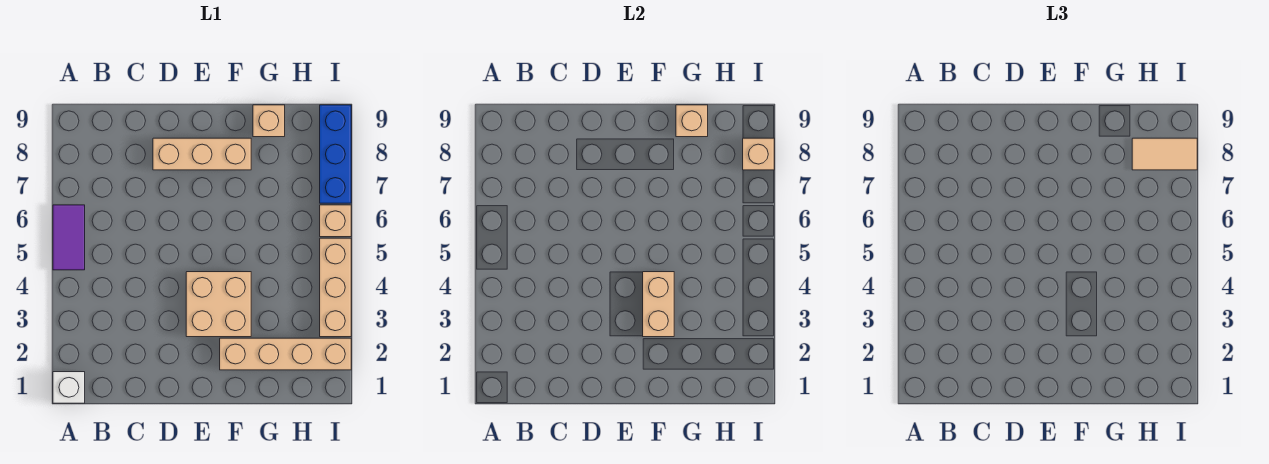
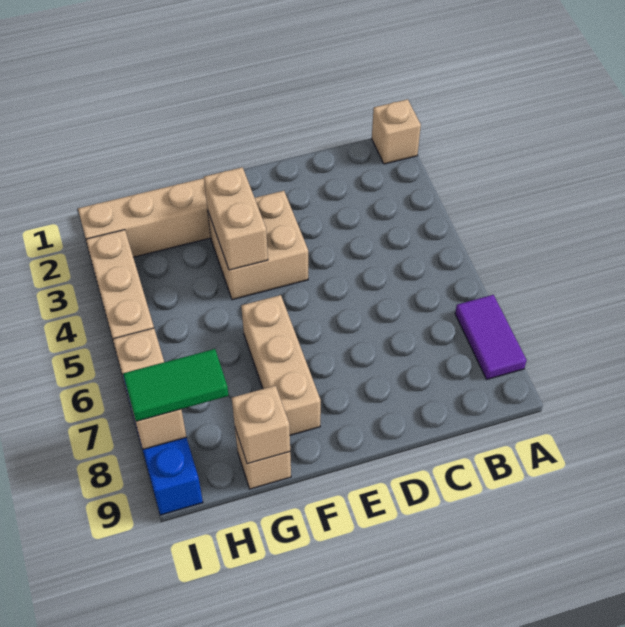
white 1x1 brick [53,372,85,403] -> tan 1x1 brick [372,99,421,164]
purple 1x2 tile [53,205,85,270] -> purple 1x2 tile moved to [455,295,527,379]
tan 1x3 brick [153,138,251,170] -> tan 1x3 brick turned to [241,295,321,435]
tan 1x2 tile [1132,138,1197,170] -> green 1x2 tile [123,349,229,421]

